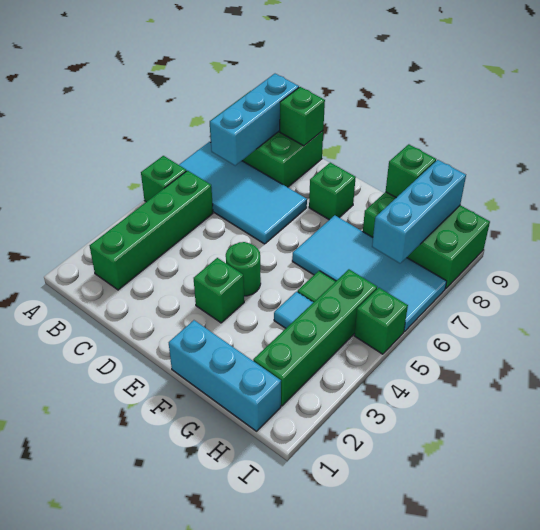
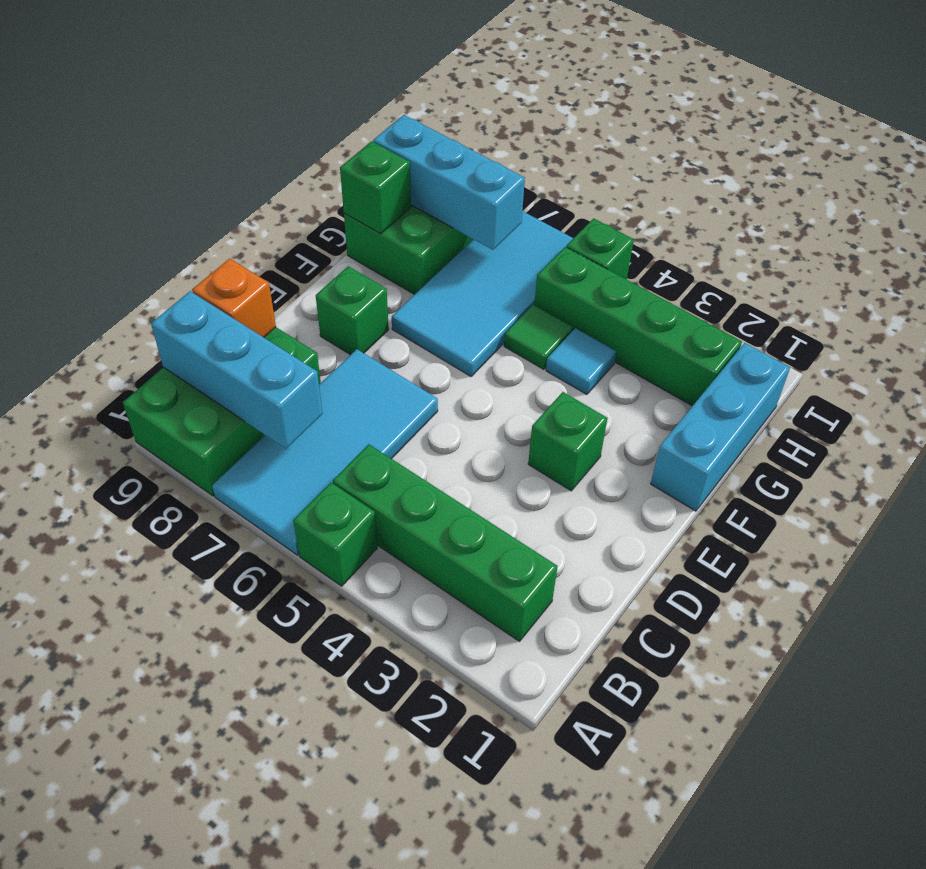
green 1x1 brick [280,87,325,146] -> orange 1x1 brick [192,259,276,337]
green 1x1 round brick [226,242,261,296] -> none

